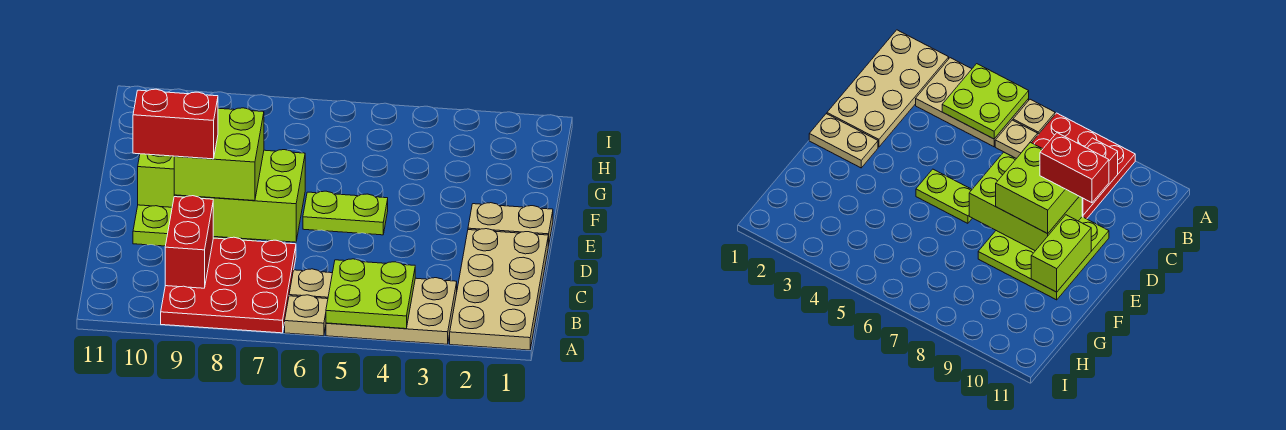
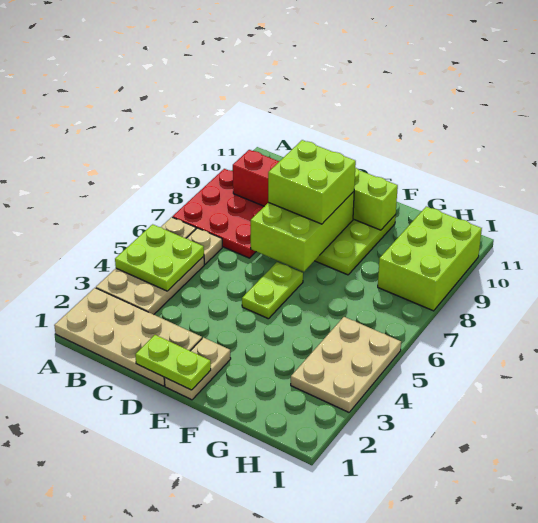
none -> lime 1x2 plate [135,335,211,390]
red 1x2 brick [133,89,218,159] -> none
none -> tan 2x3 plate [291,317,401,412]
none -> lime 2x3 brick [378,207,482,311]

